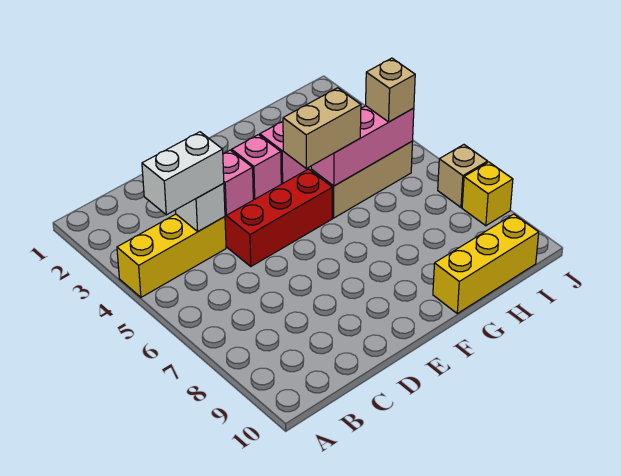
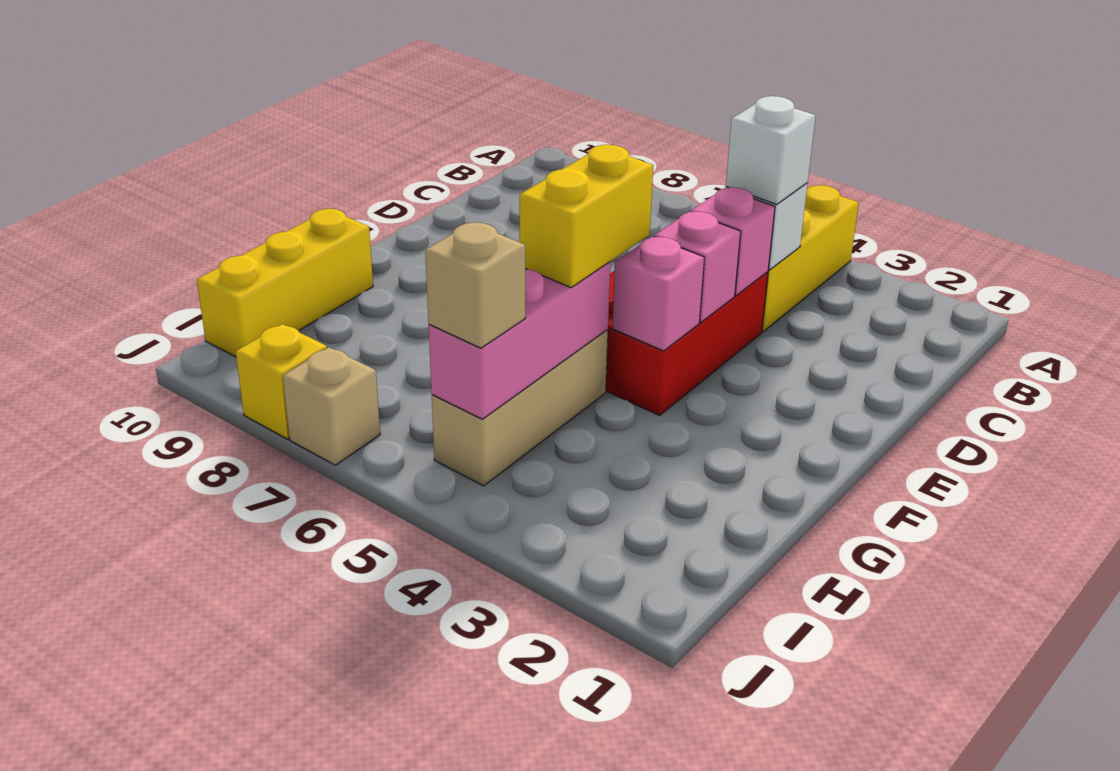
white 1x2 brick [142,132,224,215] -> white 1x1 brick [726,96,816,204]
tan 1x2 brick [283,88,361,168] -> yellow 1x2 brick [520,145,653,287]

